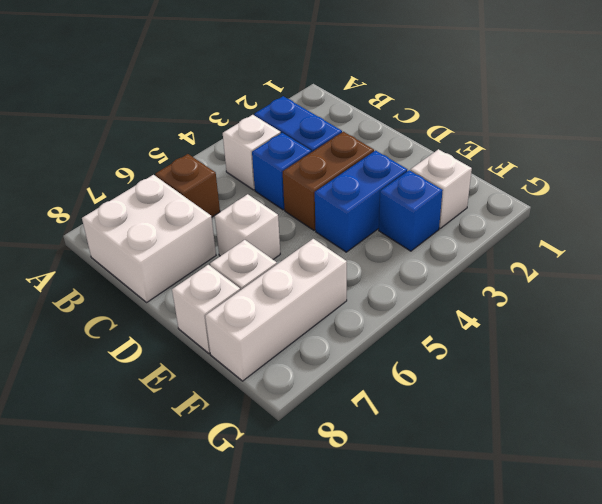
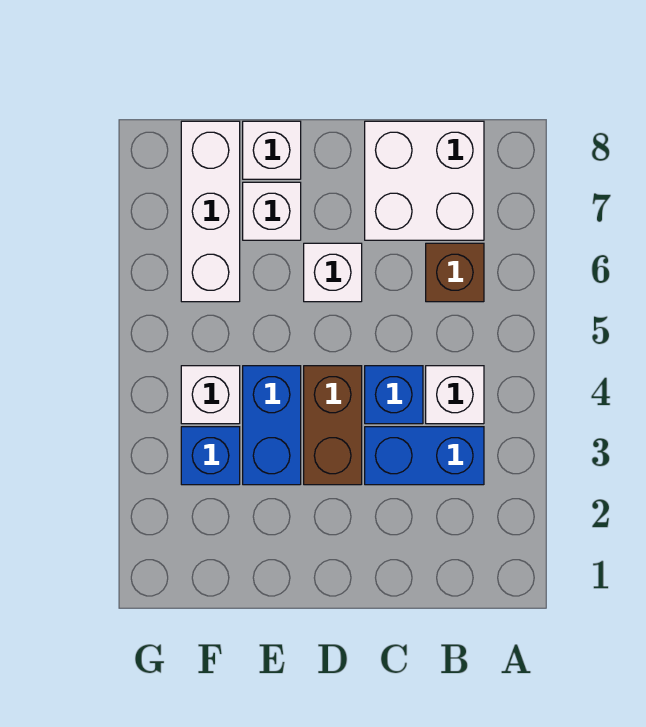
white 1x1 brick [411,149,472,228] -> white 1x1 brick moved to [181,366,240,424]

